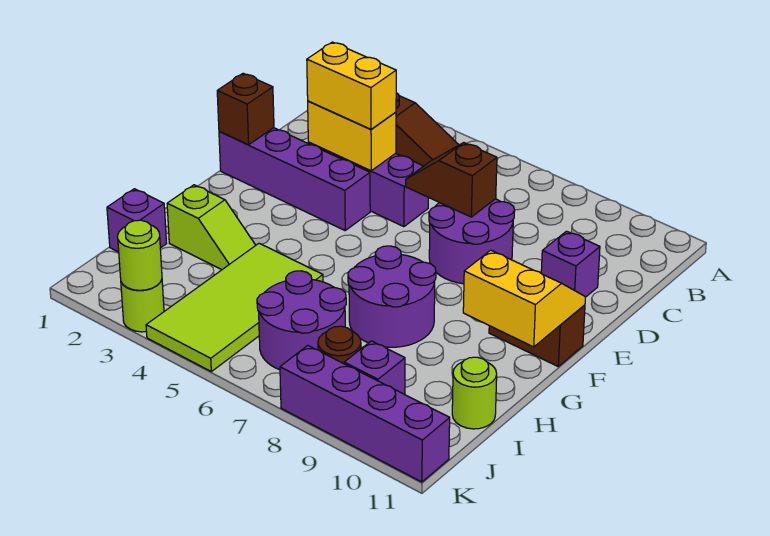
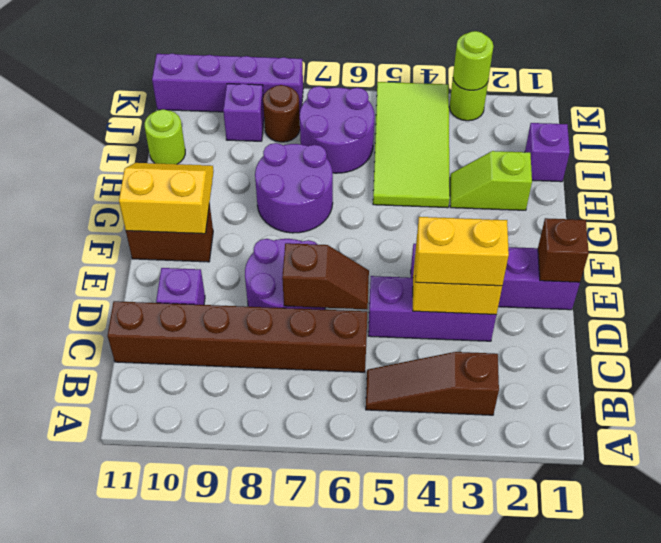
none -> brown 1x6 brick [107,301,367,372]
yellow 2x2 slope [463,250,585,347] -> yellow 2x2 slope turned to [119,163,214,234]

